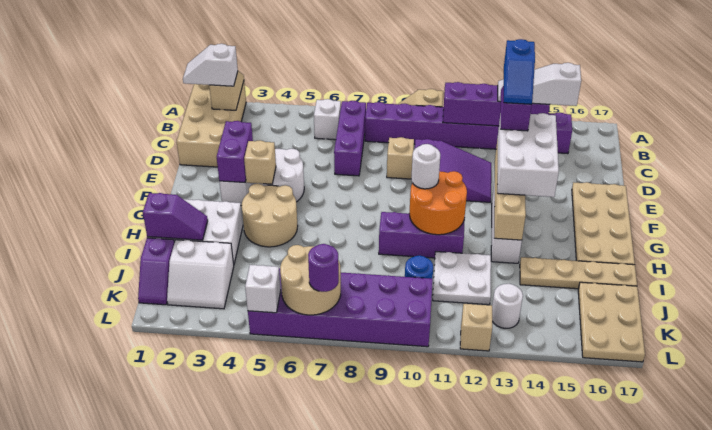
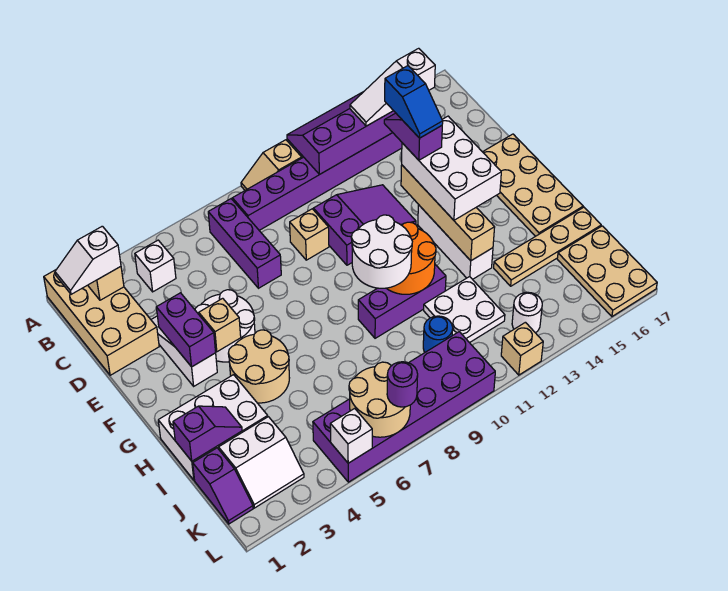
white 1x1 brick [314,99,341,140] -> white 1x1 brick moved to [135,240,176,292]
white 1x1 round brick [411,144,440,189] -> white 2x2 round brick [351,215,412,288]

